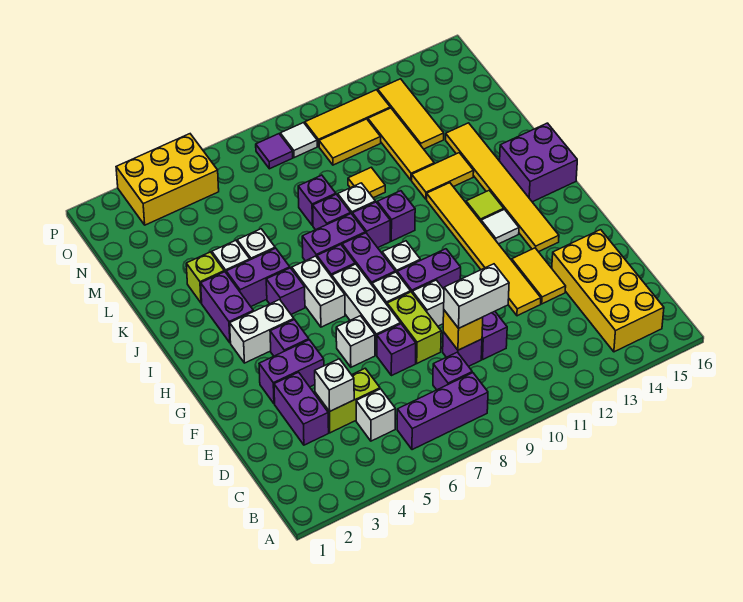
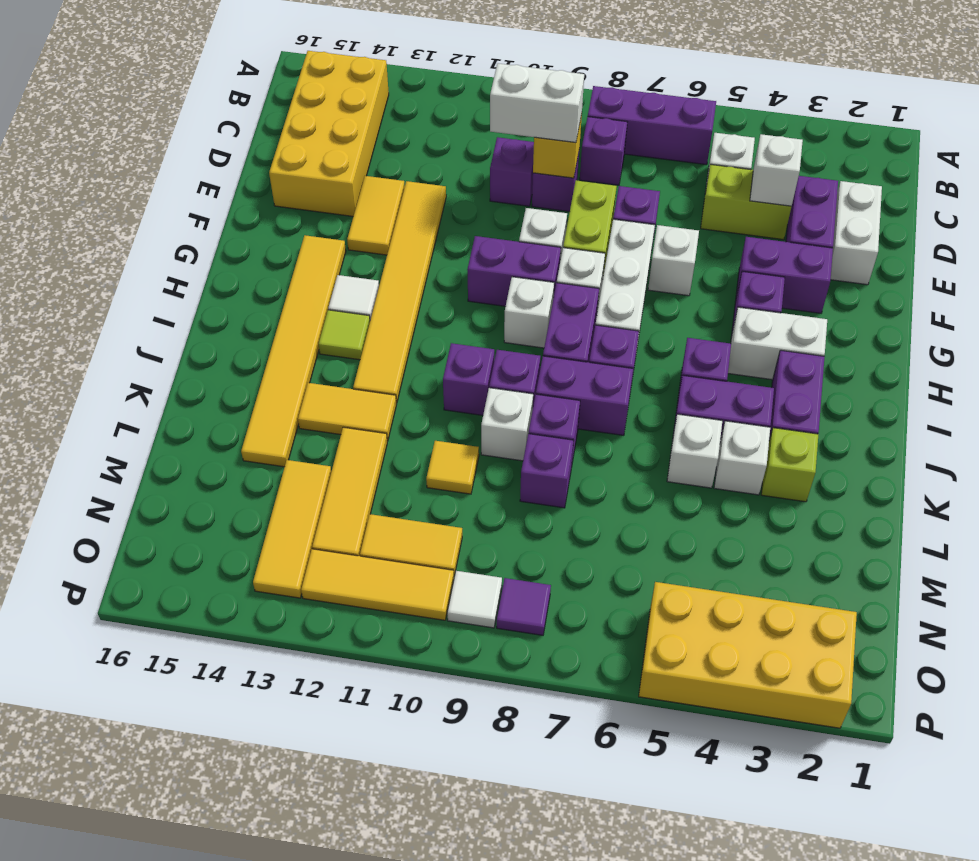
white 1x2 brick [292,256,345,327] -> white 1x2 brick moved to [831,181,882,285]
purple 2x2 brick [500,123,577,202] -> none
yellow 2x3 brick [116,134,219,225] -> yellow 2x4 brick [639,582,857,728]

